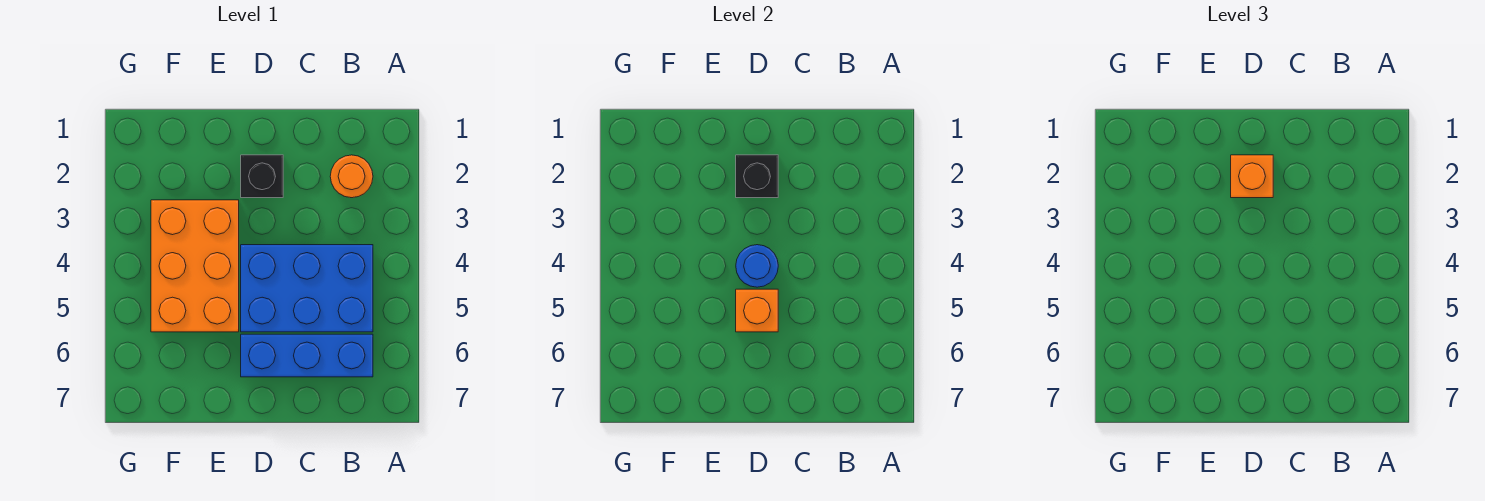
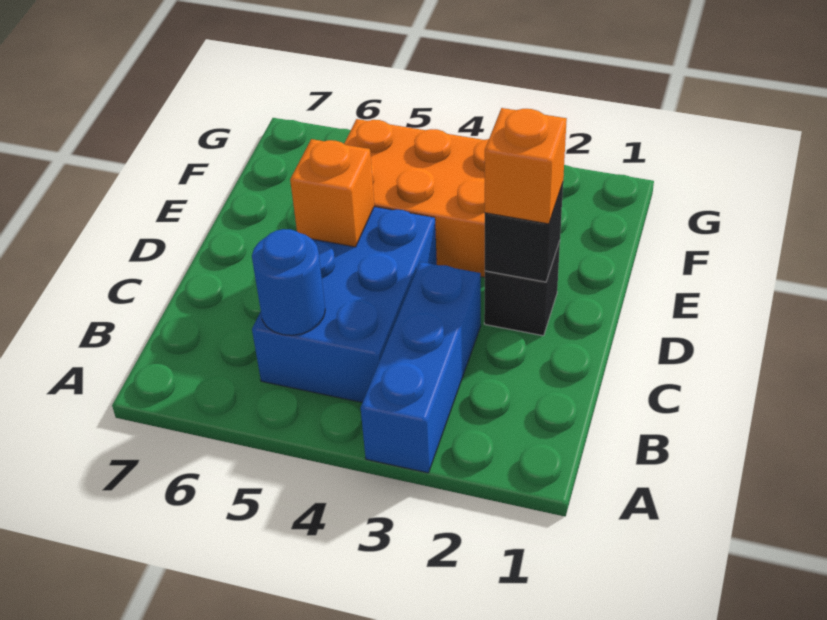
orange 1x1 round brick [330,155,373,198] -> none
blue 1x3 brick [241,334,373,377] -> blue 1x3 brick moved to [361,262,481,473]
blue 1x1 round brick [736,245,778,287] -> blue 1x1 round brick moved to [252,229,325,335]

